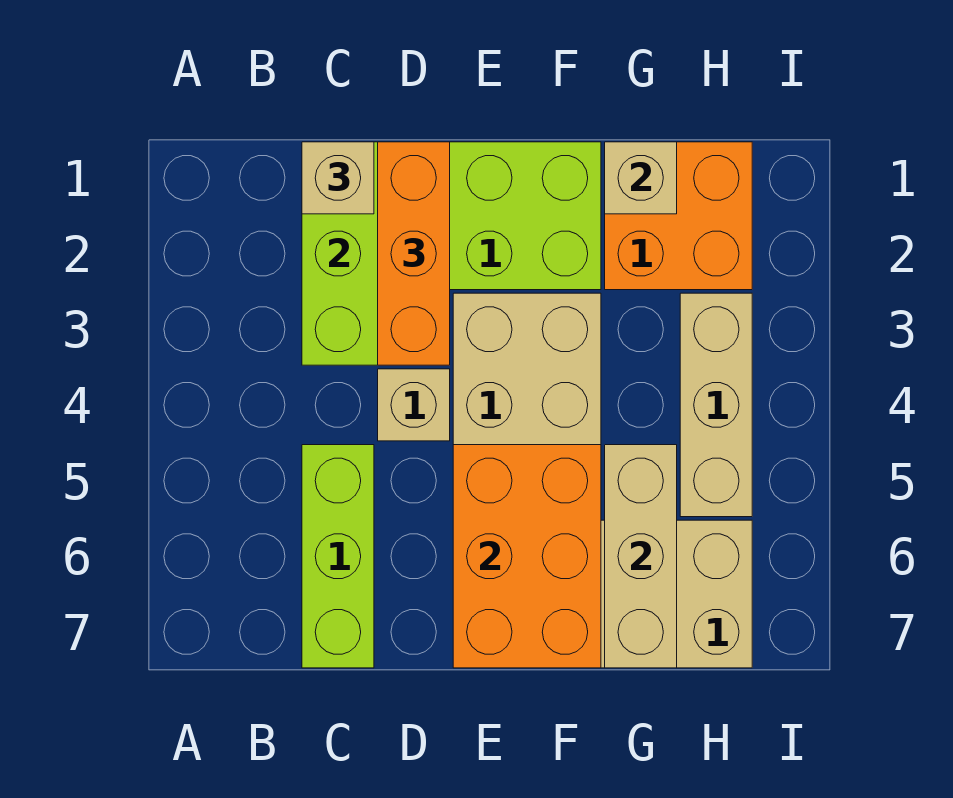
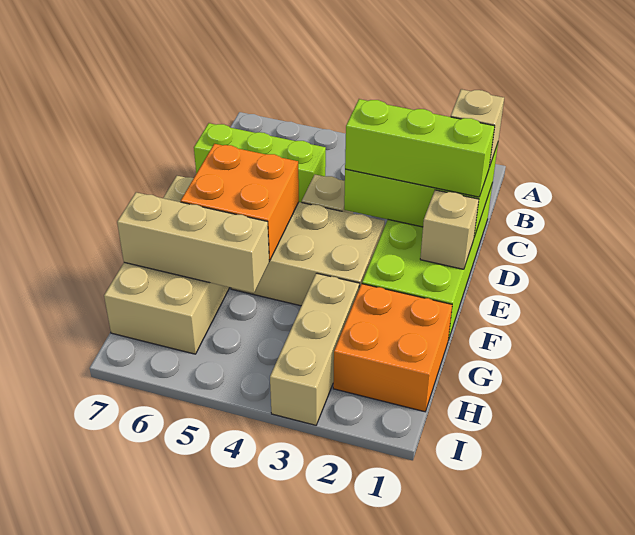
orange 1x3 brick [378,142,450,365] -> lime 1x3 brick [345,99,495,197]
orange 2x3 brick [453,445,601,668] -> orange 2x2 brick [181,144,299,260]
tan 1x1 brick [605,142,677,214] -> tan 1x1 brick moved to [420,190,479,269]
tan 1x3 brick [680,293,752,517] -> tan 1x3 brick turned to [270,273,359,425]

